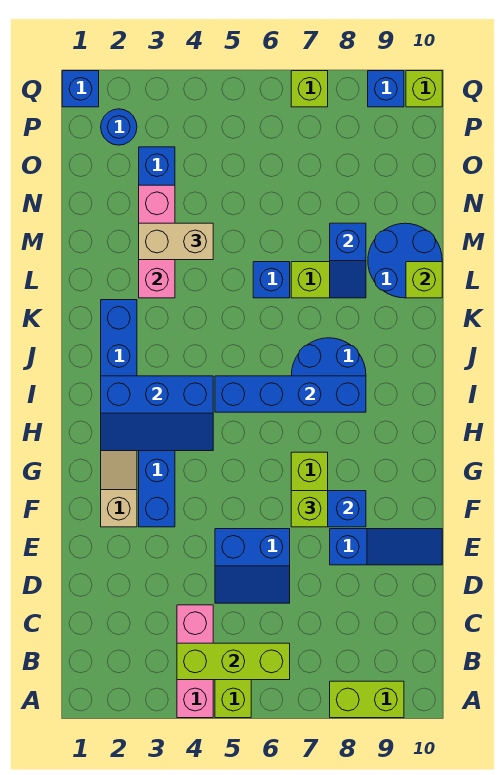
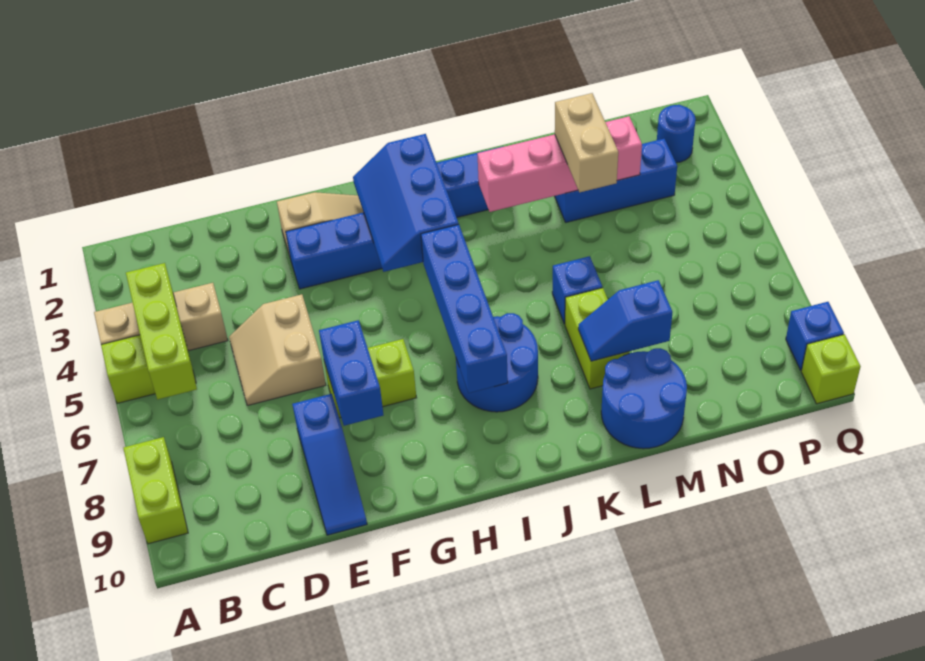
pink 1x3 brick [177,605,213,718] -> tan 1x3 brick [94,283,228,351]
blue 2x2 slope [215,529,290,603] -> tan 2x2 slope [229,294,326,406]
lime 1x1 brick [291,491,328,527] -> none
pink 1x3 brick [139,185,175,298] -> pink 1x4 brick [478,116,642,212]
lime 1x1 brick [406,262,442,298] -> none
blue 1x1 brick [62,71,99,107] -> none
lime 1x1 brick [291,71,328,107] -> none

